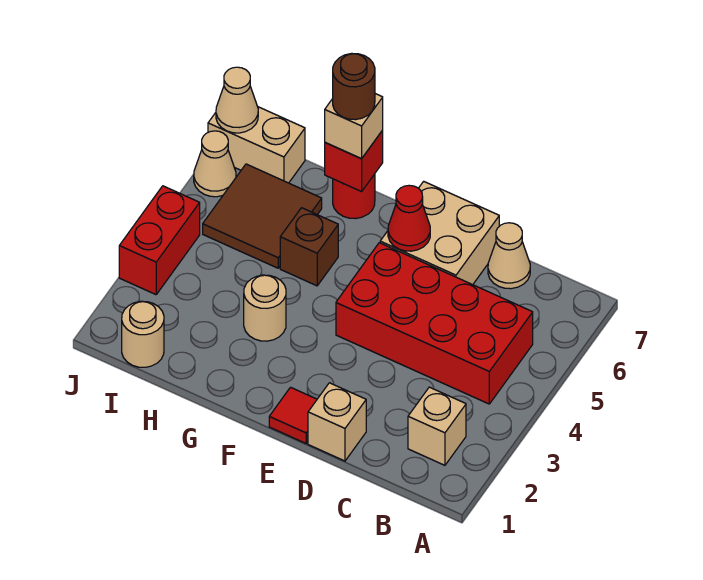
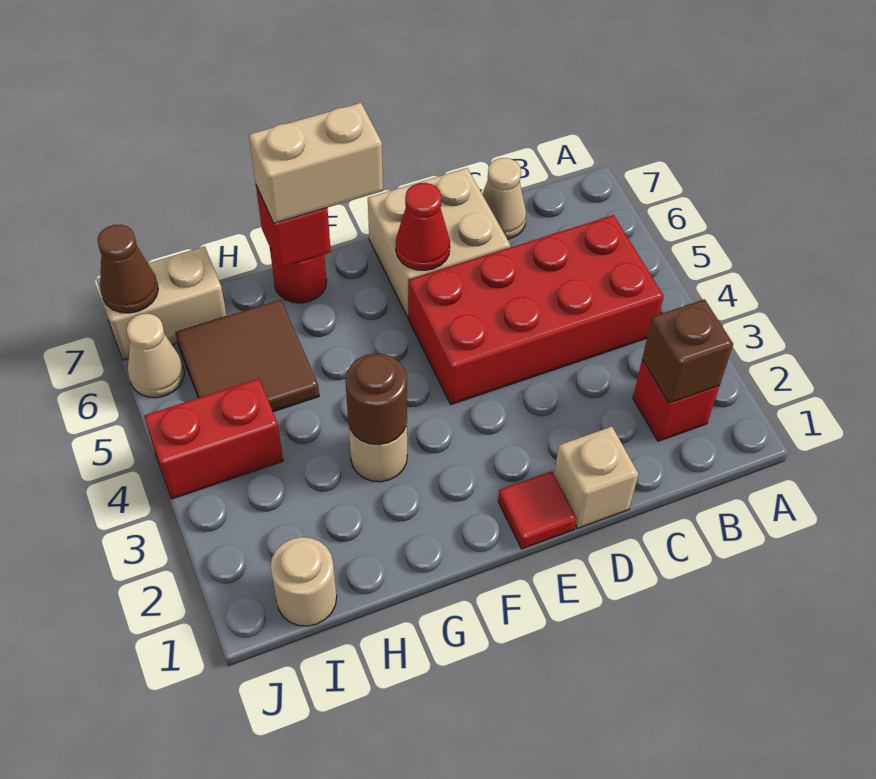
tan 1x1 brick [408,387,466,465] -> red 1x1 brick [633,360,719,441]
brown 1x1 brick [280,208,338,286] -> brown 1x1 brick moved to [642,299,733,403]
tan 1x1 brick [325,94,383,159] -> tan 1x2 brick [249,103,383,223]
brown 1x1 round brick [333,53,375,120] -> brown 1x1 round brick moved to [345,353,407,445]
red 1x2 brick [119,186,200,295] -> red 1x2 brick turned to [144,379,283,499]
tan 1x1 cone [216,67,258,133] -> brown 1x1 cone [98,225,158,313]

